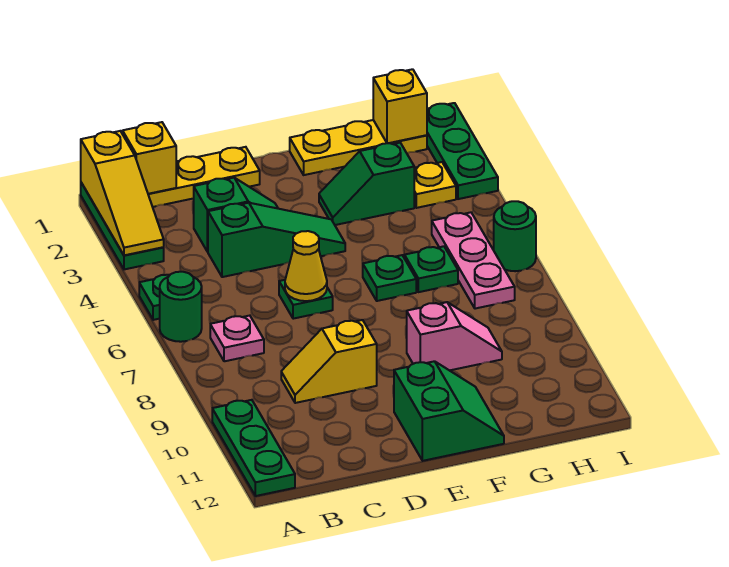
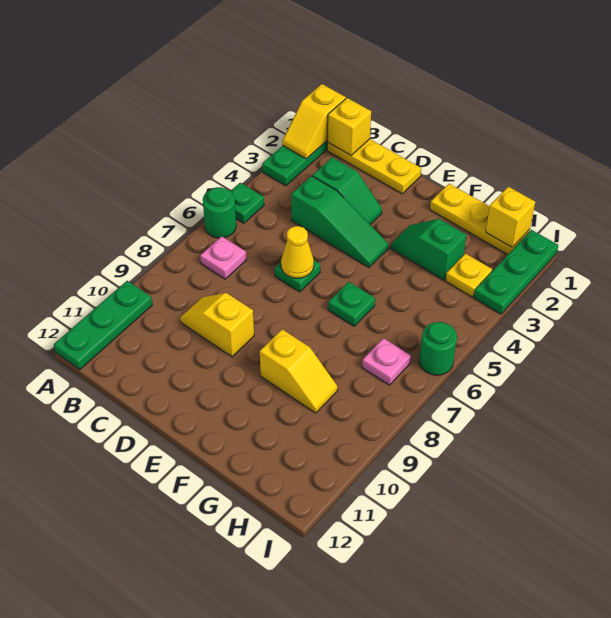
yellow 1x3 slope [81,131,164,255] -> yellow 1x2 slope [283,84,346,159]
green 2x2 slope [394,361,504,461] -> none
pink 1x2 slope [407,302,502,371] -> yellow 1x2 slope [260,329,338,413]
green 1x1 plate [404,246,458,292] -> none
pink 1x3 plate [432,212,515,309] -> pink 1x1 plate [362,338,411,385]

